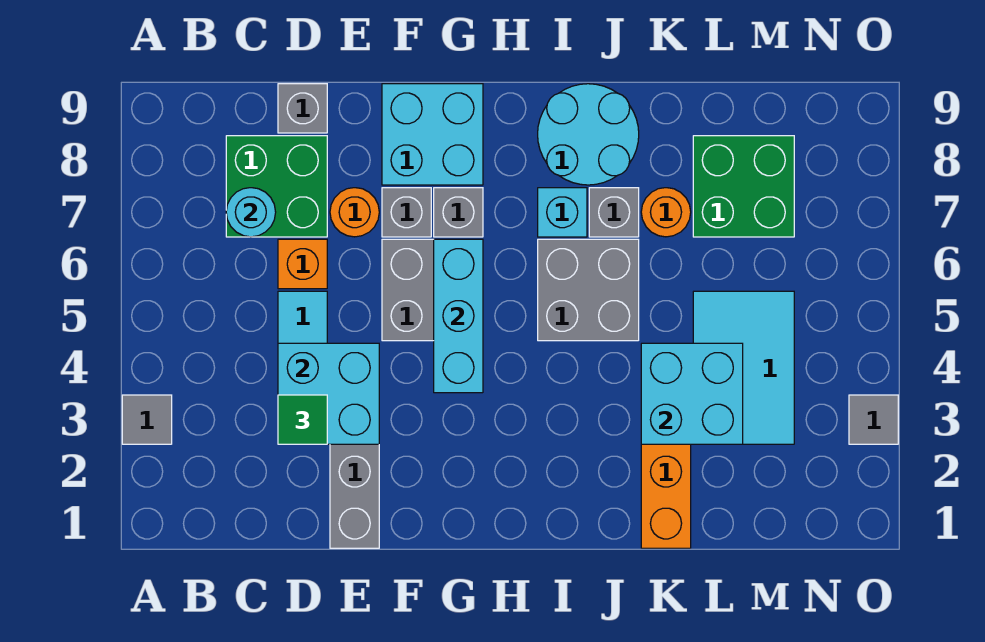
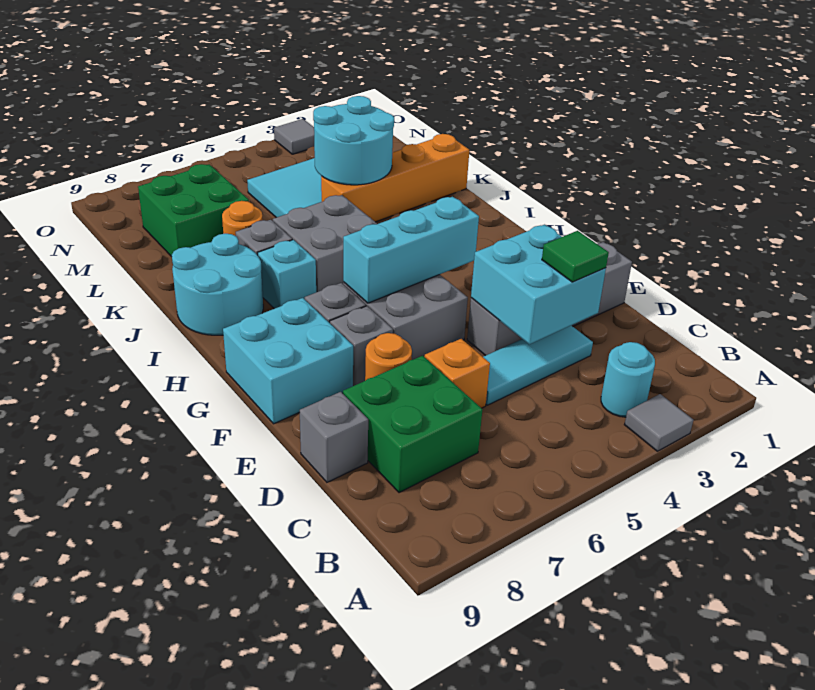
cyan 1x1 round brick [226,188,276,237] -> cyan 1x1 round brick moved to [601,342,655,417]
cyan 2x2 brick [641,343,743,444] -> cyan 2x2 round brick [313,96,394,185]

